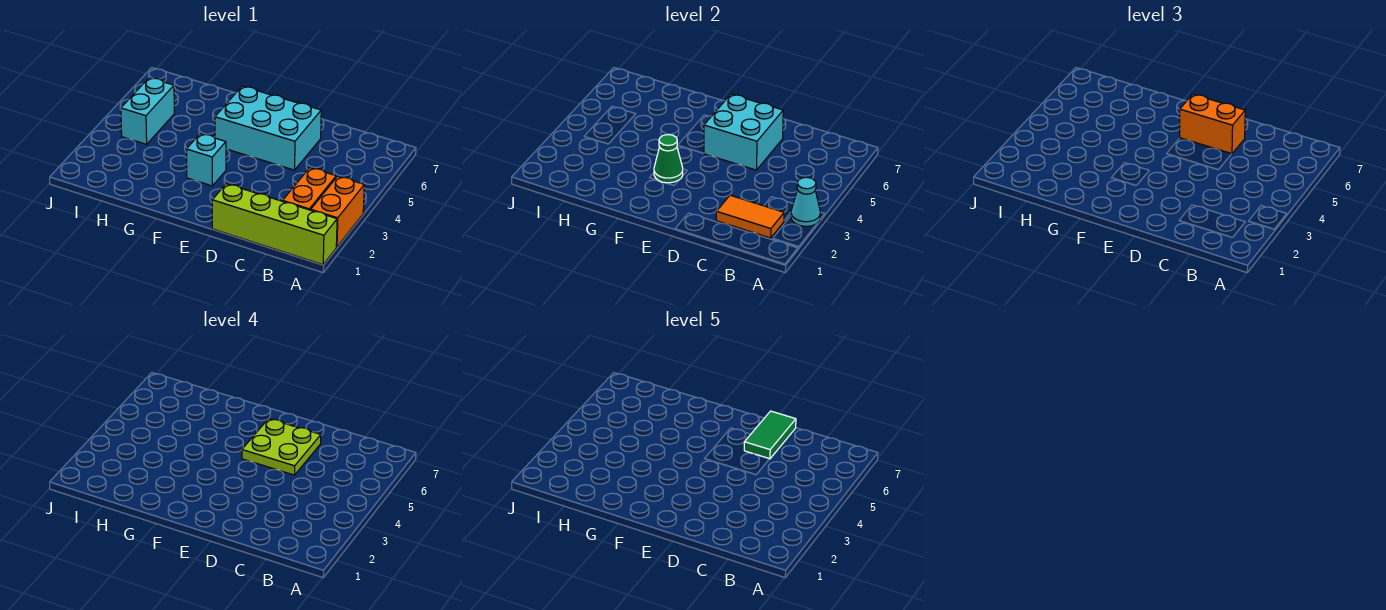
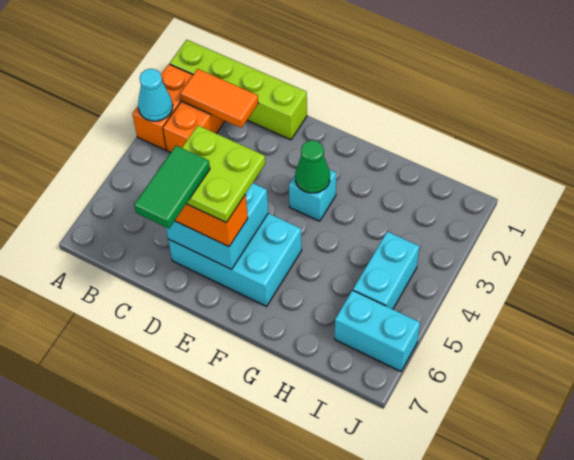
none -> cyan 1x2 brick [335,290,420,371]

